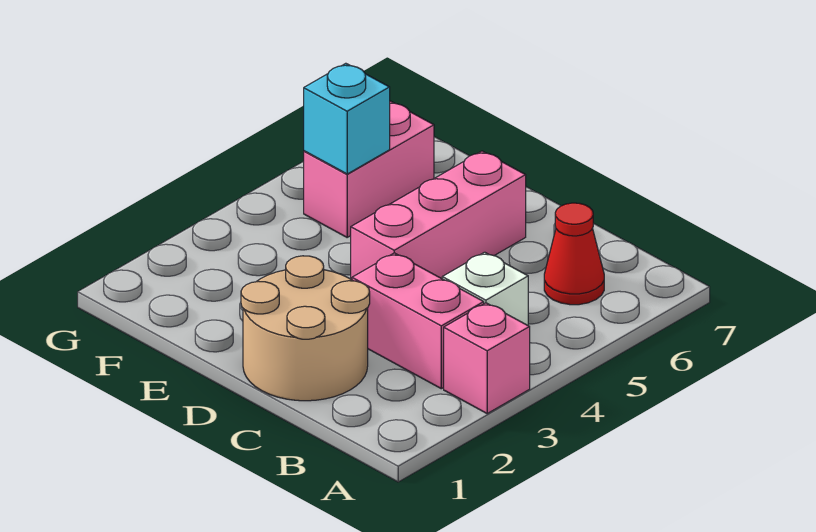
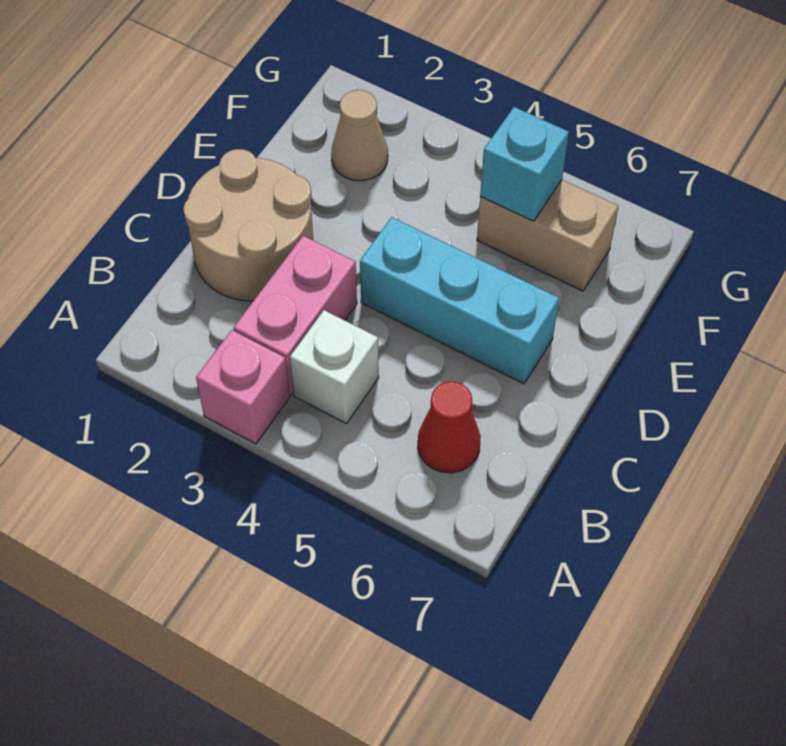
pink 1x3 brick [351,151,526,280] -> cyan 1x3 brick [360,217,559,384]
none -> tan 1x1 cone [331,90,388,181]
pink 1x2 brick [304,101,434,237] -> tan 1x2 brick [477,180,618,291]

